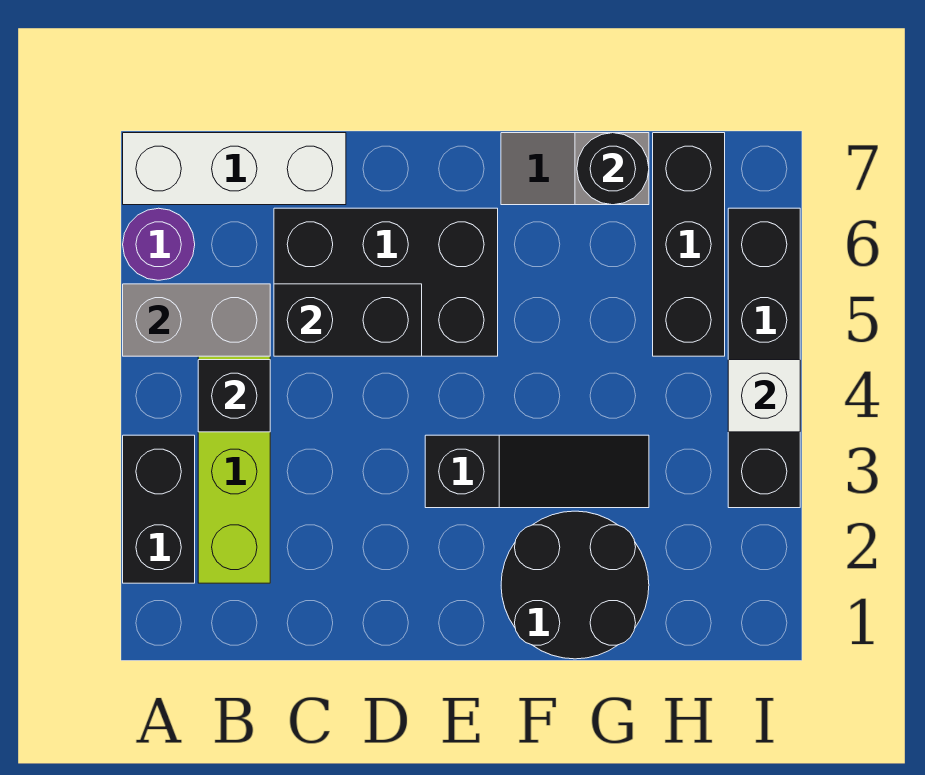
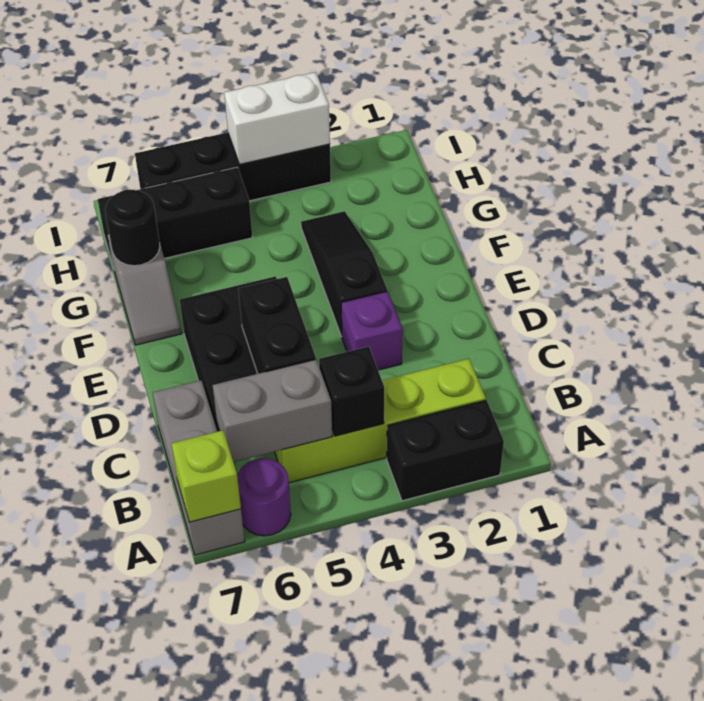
grey 1x2 brick [123,284,270,356] -> grey 1x2 brick turned to [213,360,332,462]
white 1x3 brick [123,133,346,205] -> grey 1x3 brick [153,381,245,555]
none -> lime 1x1 brick [171,430,241,522]
none -> purple 1x1 brick [341,291,403,370]
black 2x2 round brick [501,511,649,659] -> none
white 1x1 brick [728,360,800,432] -> white 1x2 brick [224,72,330,164]

